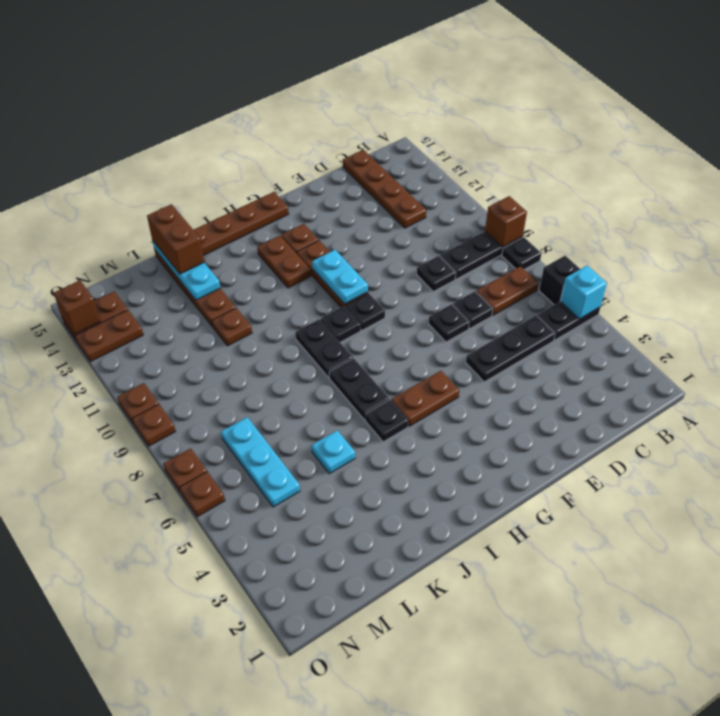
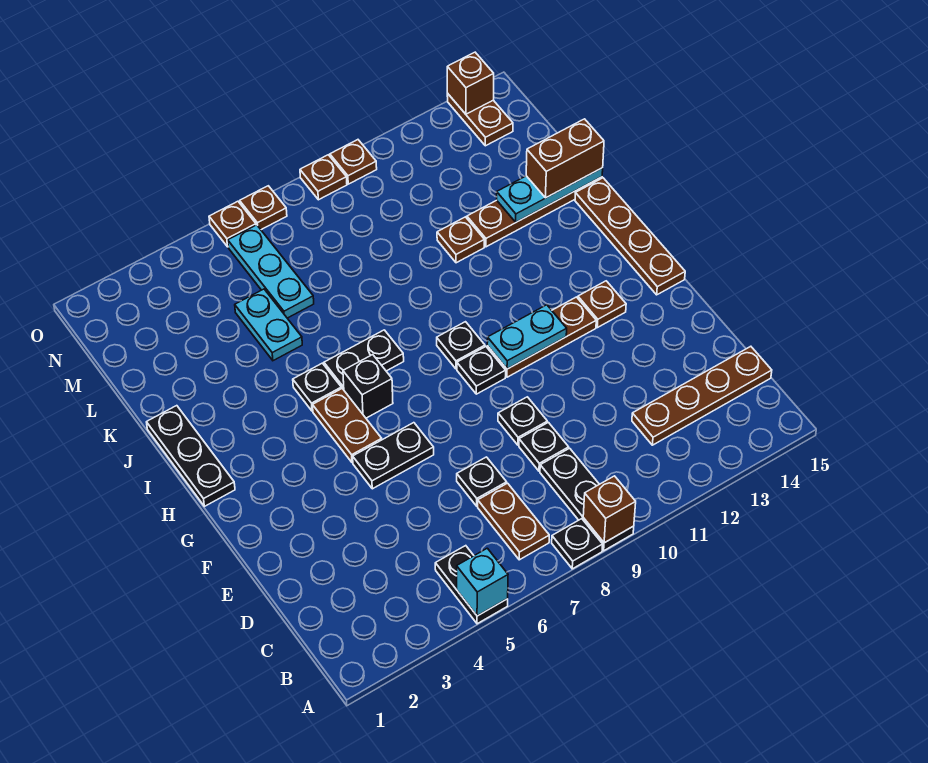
black 1x1 brick [539,256,580,305] -> black 1x1 brick moved to [343,355,393,418]
black 1x3 plate [466,315,555,382] -> black 1x3 plate moved to [147,406,235,506]
black 1x1 plate [429,304,469,342] -> black 1x1 plate moved to [498,397,547,445]
brown 1x2 plate [257,236,311,288] -> none
black 1x2 plate [295,319,353,378] -> black 1x2 plate moved to [353,423,434,489]
cyan 1x1 plate [311,430,355,474] -> cyan 1x2 plate [235,289,302,361]
cyan 1x3 plate [221,417,300,507] -> cyan 1x3 plate turned to [228,225,314,318]
brown 1x2 plate [75,310,143,362] -> none

